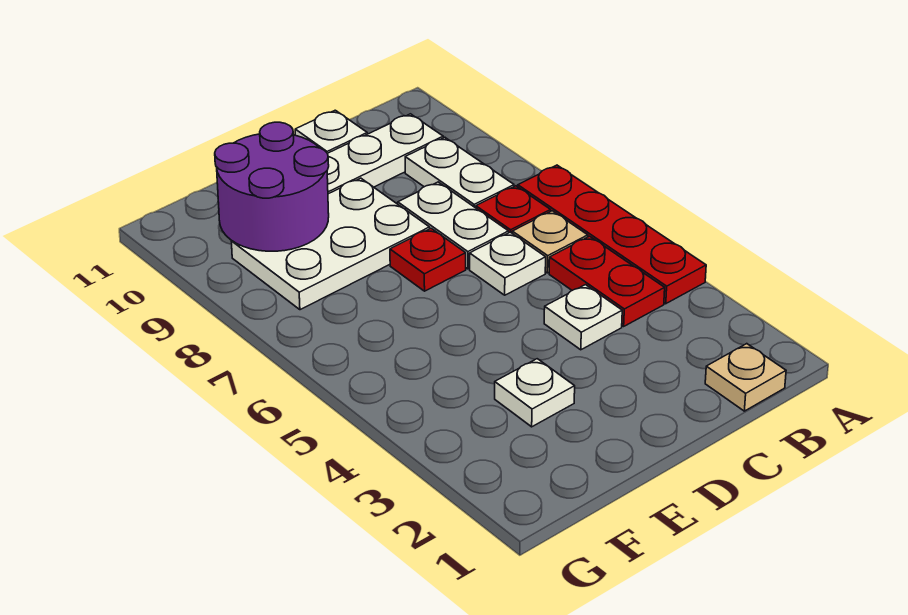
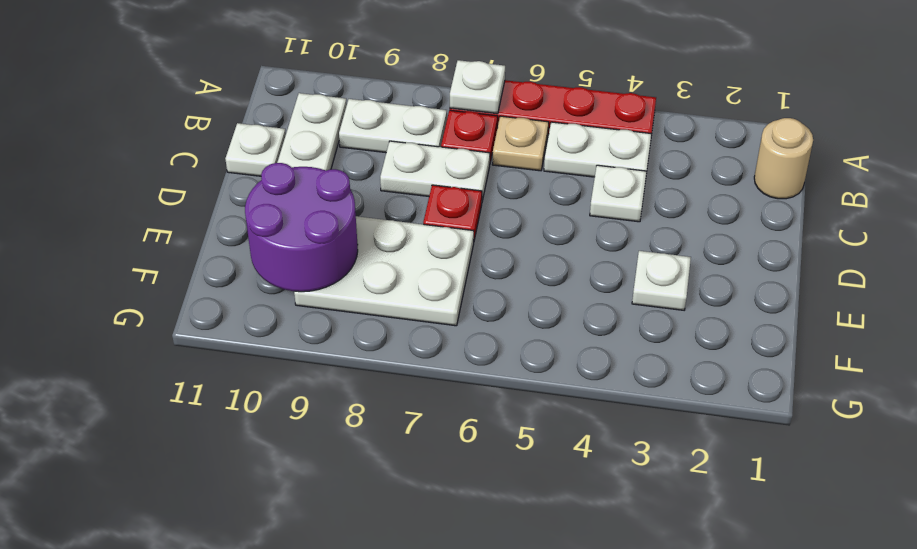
tan 1x1 plate [705,344,786,411] -> tan 1x1 round brick [754,118,813,199]
red 1x2 plate [549,236,665,326] -> white 1x2 plate [544,122,651,177]
white 1x1 plate [470,232,546,295] -> white 1x1 plate moved to [450,60,505,114]
white 2x3 plate [231,178,430,310] -> white 2x3 plate turned to [294,216,474,326]

